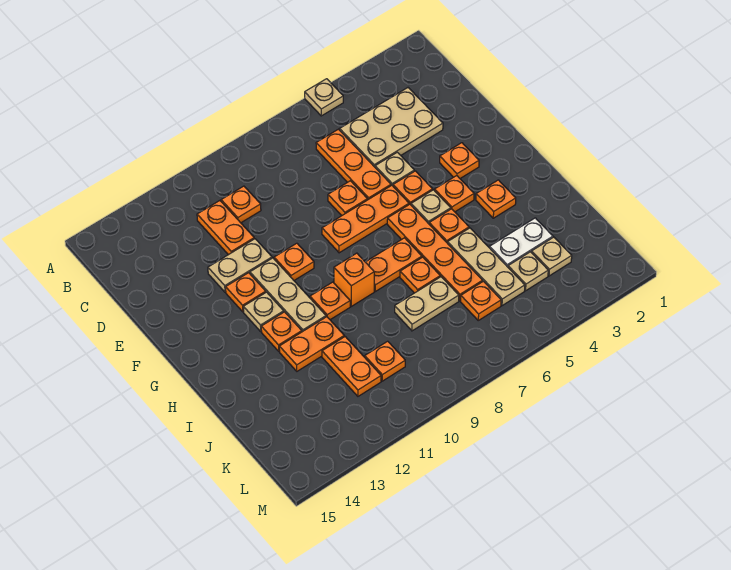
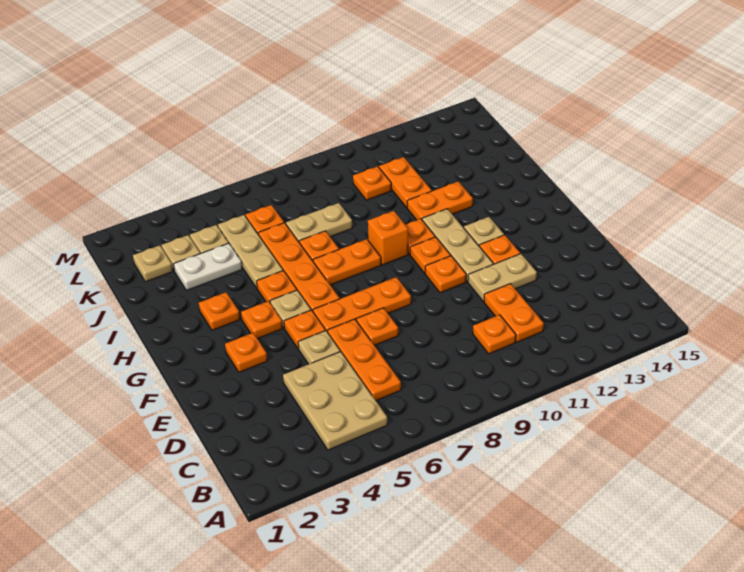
tan 1x1 plate [305,79,343,116] -> tan 1x1 plate moved to [133,245,173,282]
tan 2x3 plate [340,88,443,167] -> tan 2x3 plate turned to [283,351,387,450]
orange 1x1 plate [261,312,302,351] -> orange 1x1 plate moved to [410,237,451,273]

